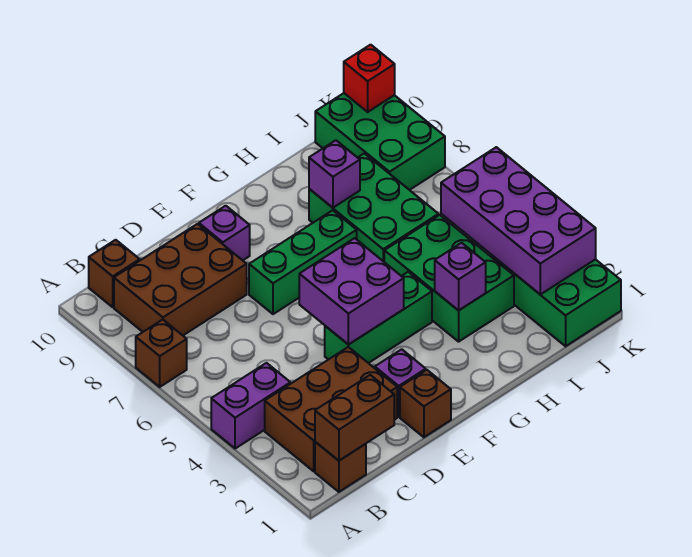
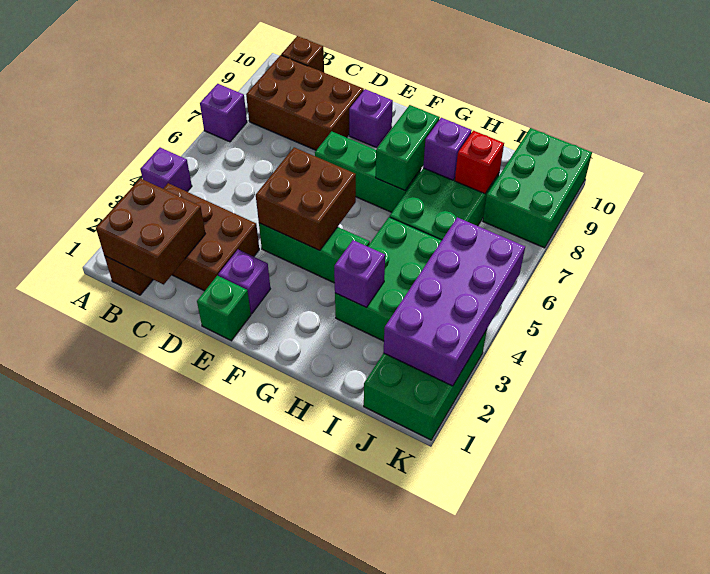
purple 1x2 brick [211,363,290,449] -> purple 1x1 brick [140,148,192,192]
brown 1x1 brick [136,320,187,387] -> purple 1x1 brick [200,84,247,142]
brown 1x2 brick [315,375,394,461] -> brown 2x2 brick [96,178,205,284]
brown 1x1 brick [400,370,451,437] -> green 1x1 brick [197,276,251,341]
purple 2x2 brick [299,238,404,345] -> brown 2x2 brick [256,147,356,251]
none -> green 1x2 brick [376,105,440,191]
red 1x1 brick [344,45,395,112] -> red 1x1 brick moved to [455,131,504,194]

